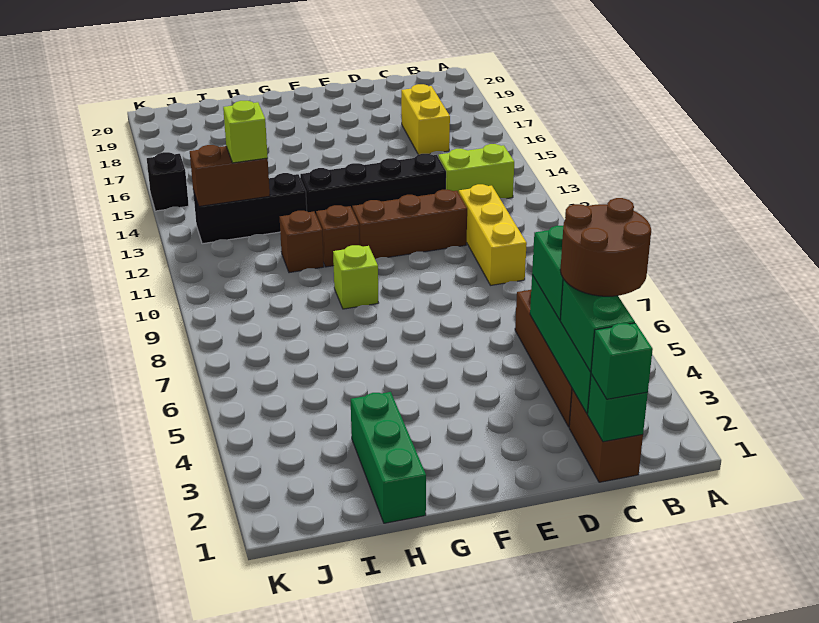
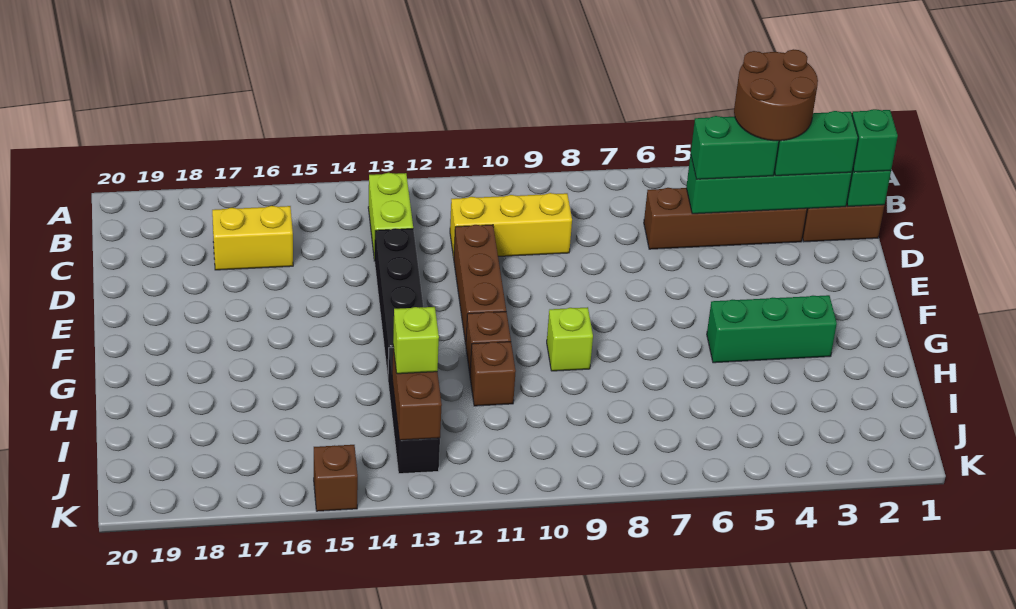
green 1x3 brick [351,392,426,523] -> green 1x3 brick moved to [707,295,837,363]
black 1x1 brick [147,152,189,211] -> brown 1x1 brick [314,445,358,511]

